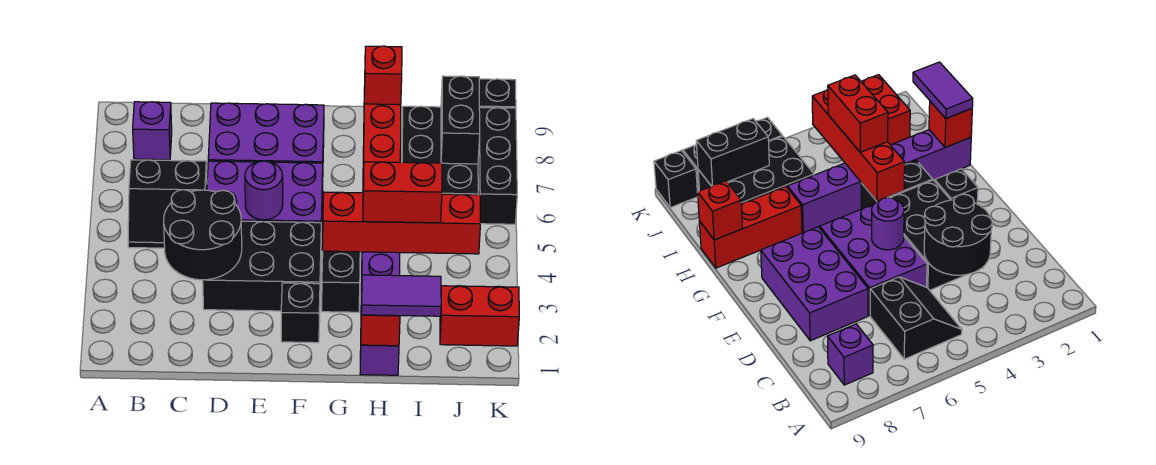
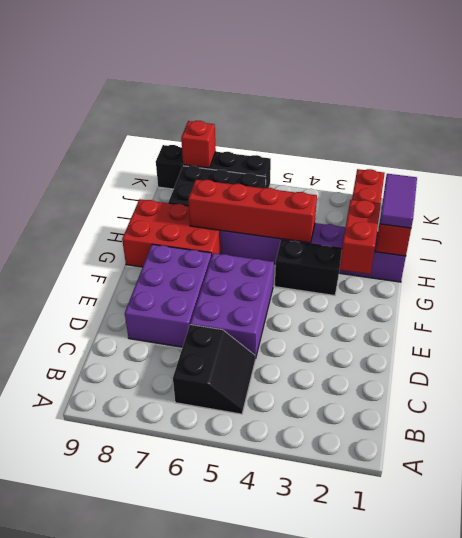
purple 1x1 brick [133,102,172,160] -> none
black 2x2 round brick [164,190,242,280] -> none
black 2x3 brick [203,221,321,311] -> none
purple 1x1 round brick [245,161,283,220] -> none
black 1x1 brick [281,283,320,343] -> none
red 1x4 brick [323,192,481,254] -> red 1x4 brick turned to [188,180,317,243]
red 1x2 brick [363,162,442,223] -> red 1x2 brick moved to [340,200,381,274]
red 1x3 brick [363,87,401,164] -> red 2x3 brick [122,199,221,267]
red 1x1 brick [364,46,402,105] -> red 1x1 brick moved to [181,121,216,168]
black 1x2 brick [441,76,480,164] -> none

